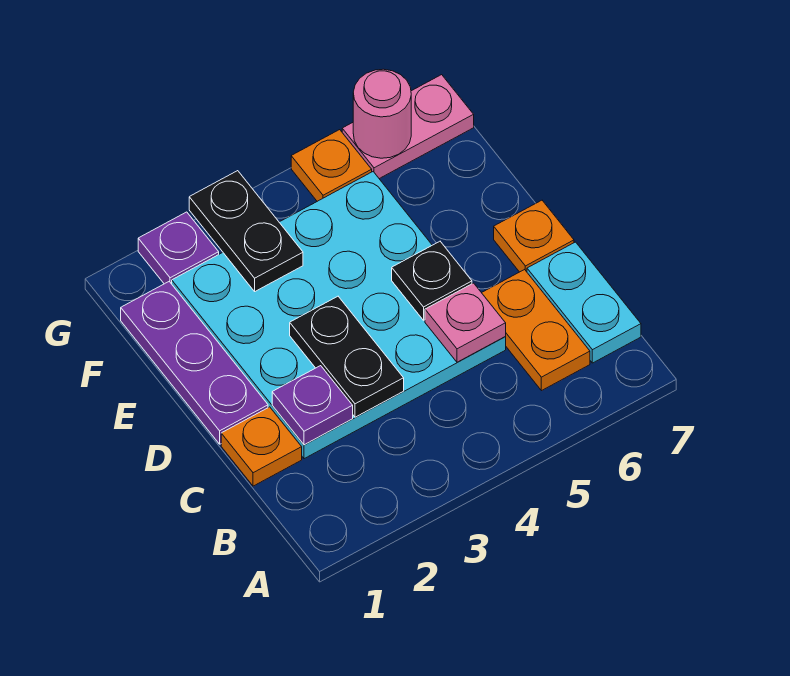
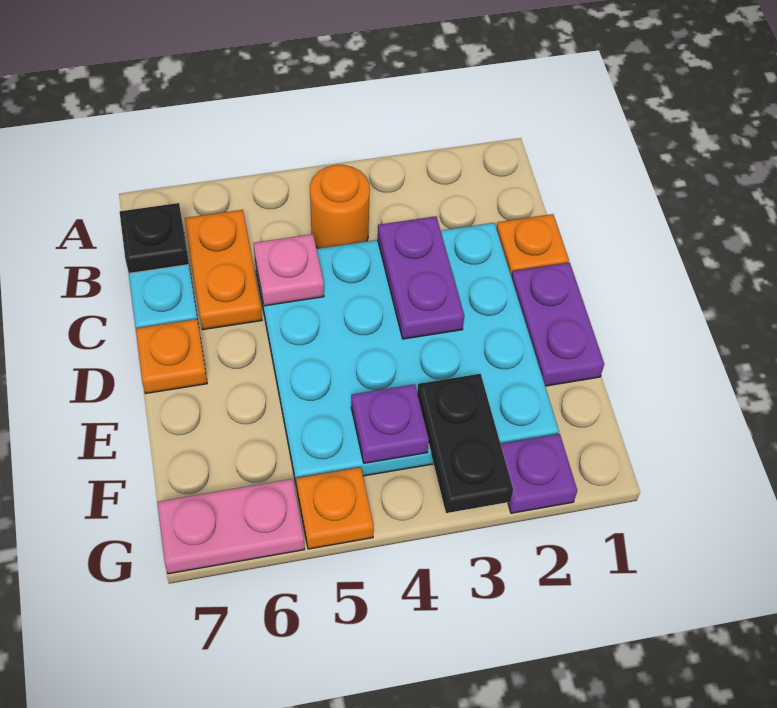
none -> orange 1x1 round brick [310,165,370,249]
purple 1x1 plate [272,366,353,445] -> purple 1x1 plate moved to [351,384,429,463]
black 1x2 plate [290,296,404,417] -> purple 1x2 plate [378,216,464,339]
purple 1x3 plate [121,282,268,444] -> purple 1x2 plate [512,263,604,386]
black 1x1 plate [392,241,472,320] -> black 1x1 plate moved to [120,203,189,273]
pink 1x1 round brick [353,69,411,158] -> none

